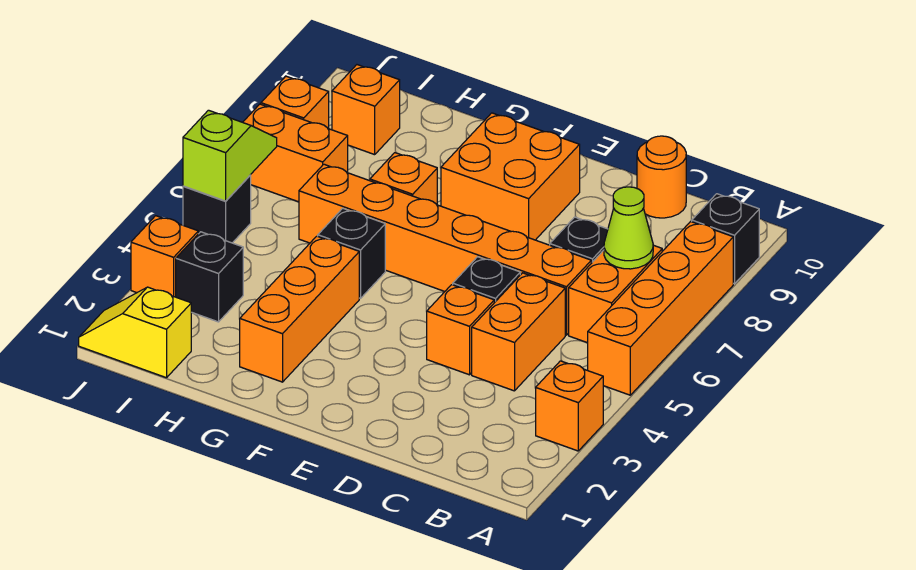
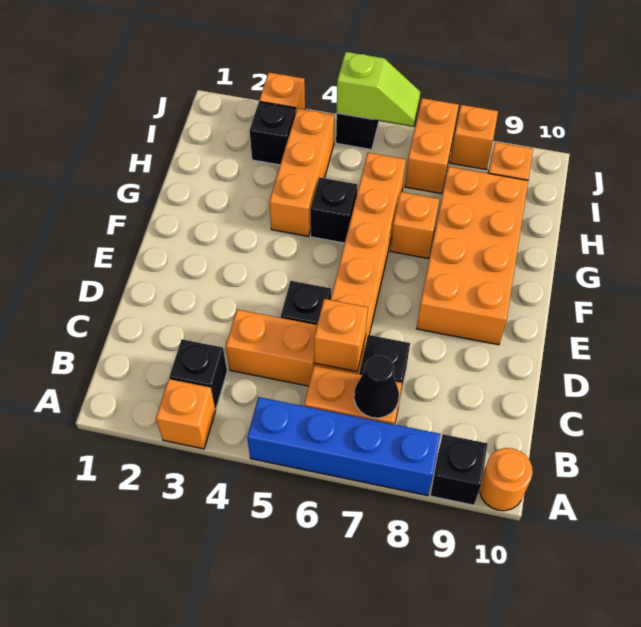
orange 1x4 brick [588,222,733,395] -> blue 1x4 brick [247,397,440,496]
none -> black 1x1 brick [169,339,227,409]
lime 1x1 cone [604,187,653,269] -> black 1x1 cone [354,355,399,418]
orange 1x1 round brick [637,136,686,218] -> orange 1x1 round brick moved to [479,448,533,511]
orange 1x1 brick [427,285,494,375] -> orange 1x1 brick moved to [314,299,368,372]
orange 2x2 brick [441,113,580,240] -> orange 2x4 brick [417,167,528,345]
orange 1x3 brick [240,236,359,382] -> orange 1x3 brick turned to [269,108,334,236]
yellow 1x2 slope [79,287,192,378] -> none

